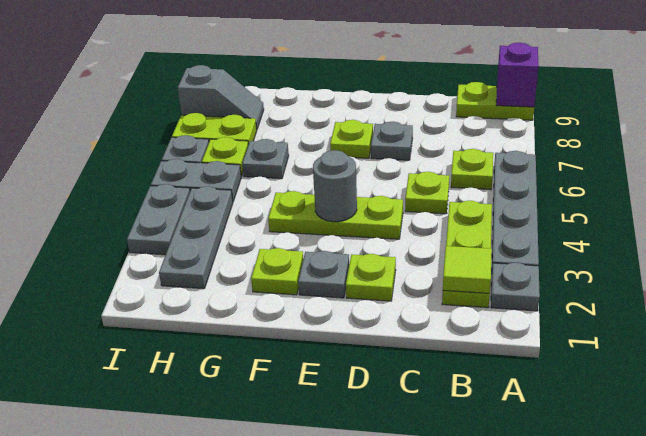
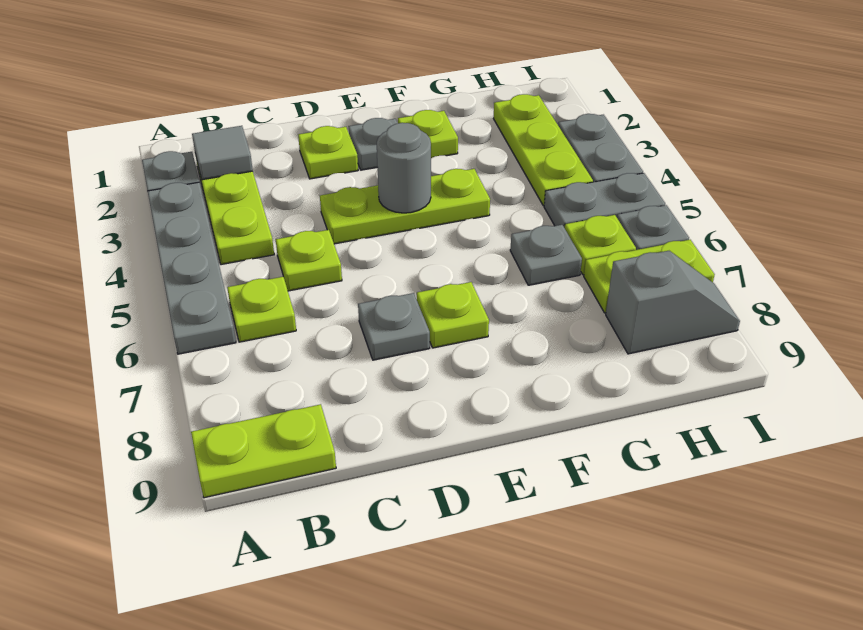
purple 1x1 brick [496,42,539,107] -> none
lime 1x1 tile [443,246,492,293] -> grey 1x1 tile [192,126,253,180]
grey 1x3 plate [159,186,233,289] -> lime 1x3 plate [494,94,593,206]
grey 1x2 slope [178,65,264,129] -> grey 1x2 slope turned to [606,251,740,354]

